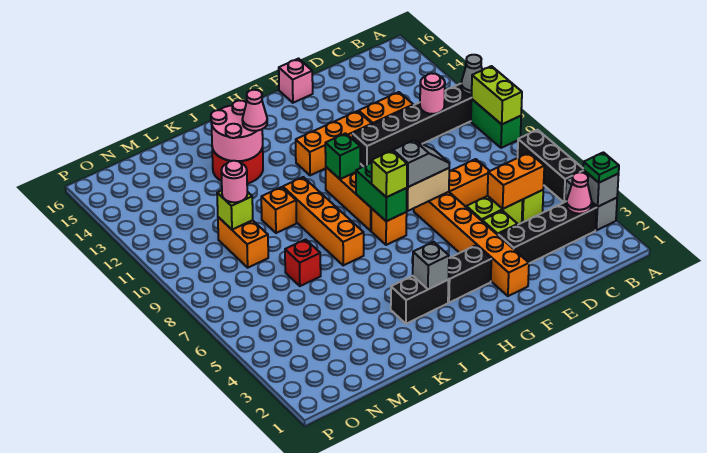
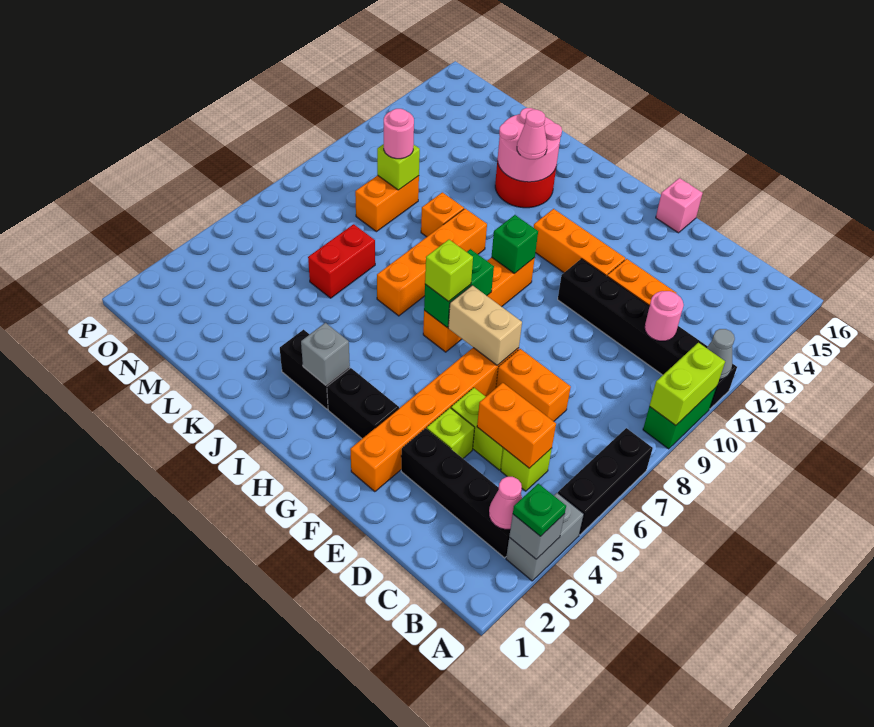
grey 1x2 slope [393,140,449,187] -> none
red 1x1 brick [285,239,321,286] -> red 1x2 brick [308,224,375,298]

